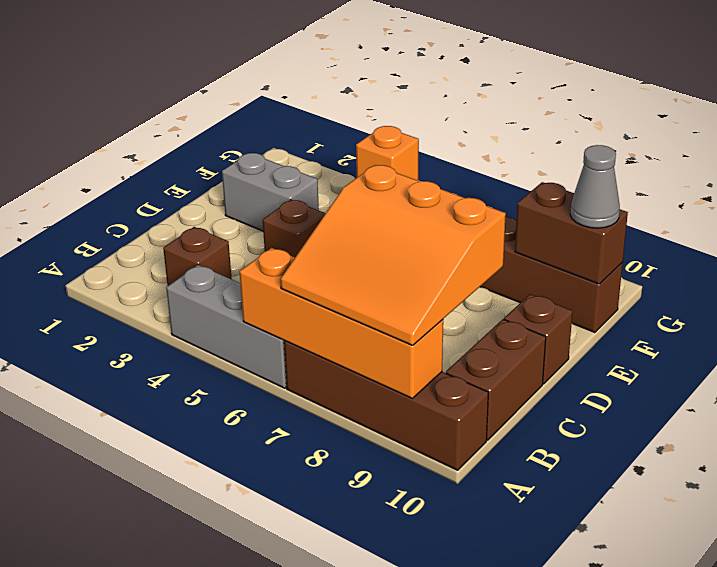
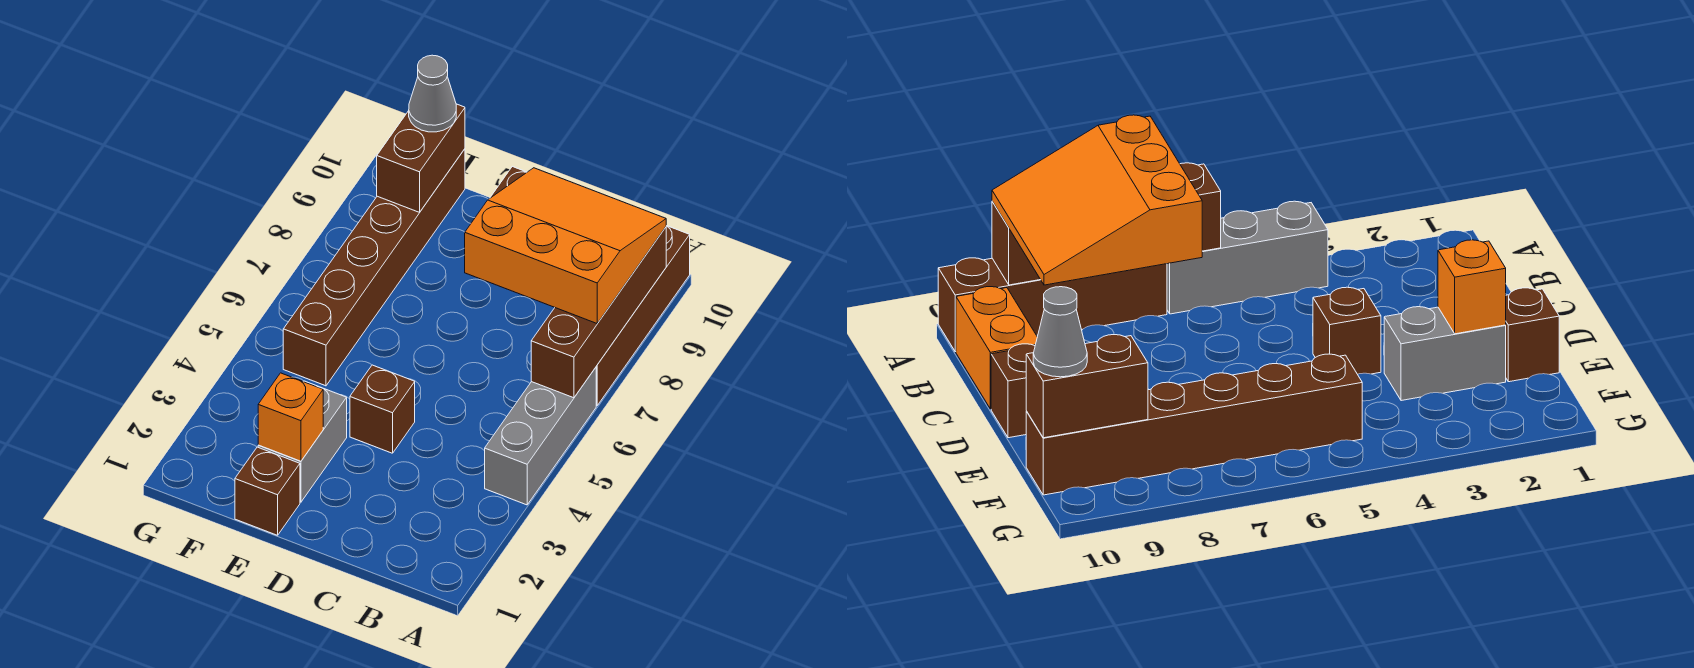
orange 1x4 brick [239,248,443,398] -> brown 1x4 brick [531,227,666,398]
orange 3x3 slope [280,165,506,345] -> orange 3x3 slope turned to [465,168,666,323]
brown 1x1 brick [163,227,232,286] -> brown 1x1 brick moved to [235,447,300,535]
brown 1x2 brick [446,319,546,440] -> orange 1x2 brick [956,287,1037,409]
orange 1x1 brick [356,126,419,181] -> orange 1x1 brick moved to [258,373,323,461]

